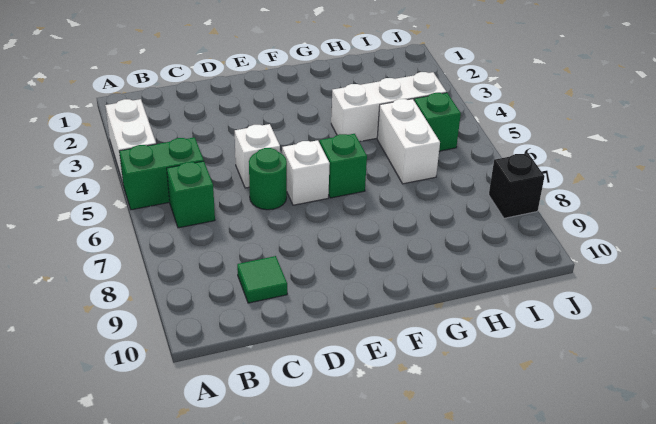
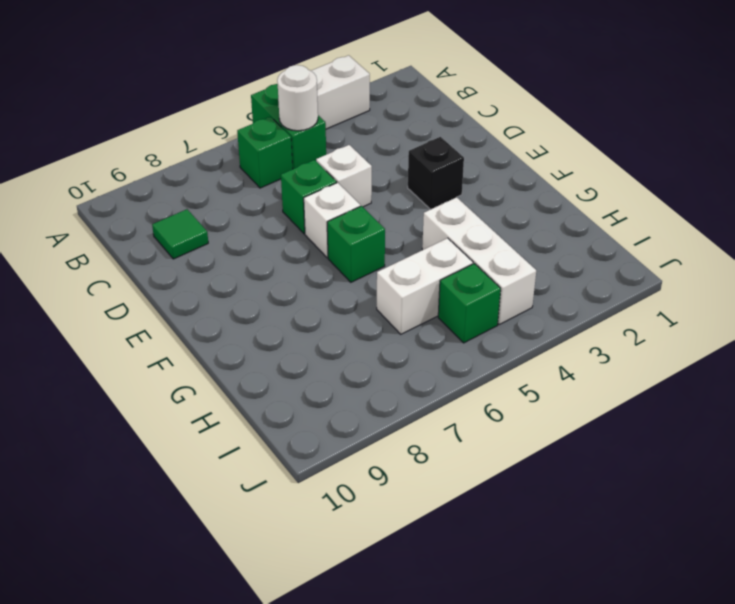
none -> white 1x1 round brick [277,65,318,131]
green 1x1 round brick [249,148,287,210] -> green 1x1 brick [281,160,337,234]
black 1x1 brick [489,153,545,218] -> black 1x1 brick moved to [408,137,464,209]

